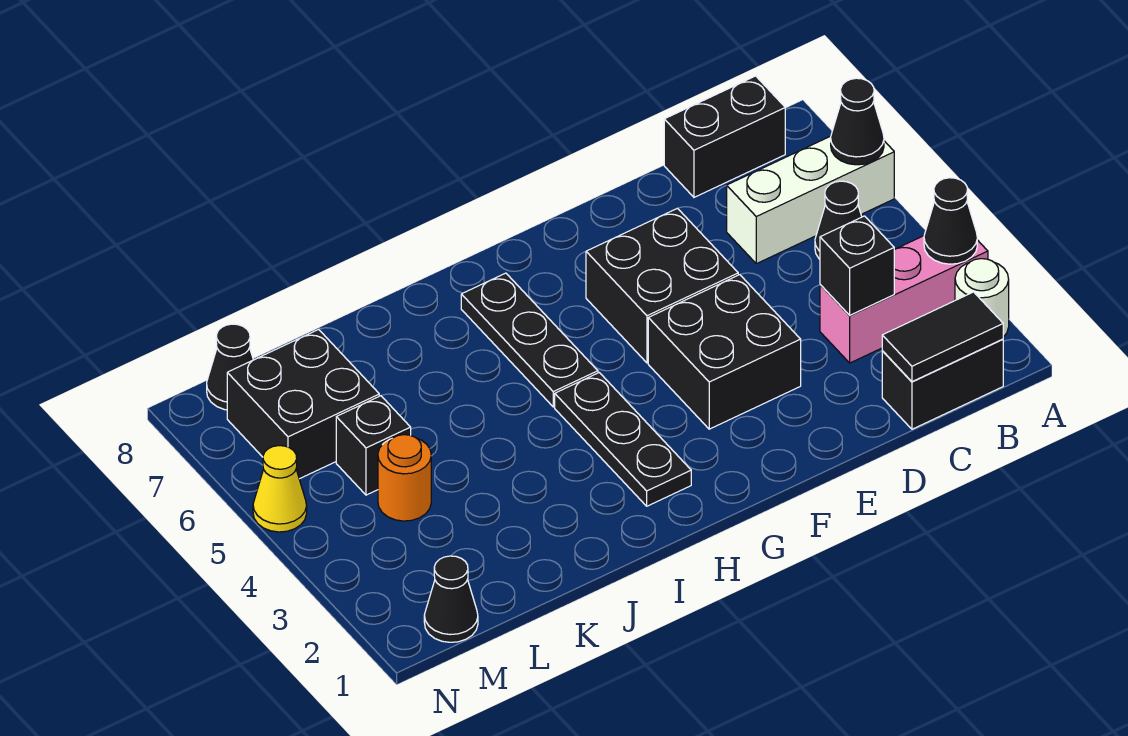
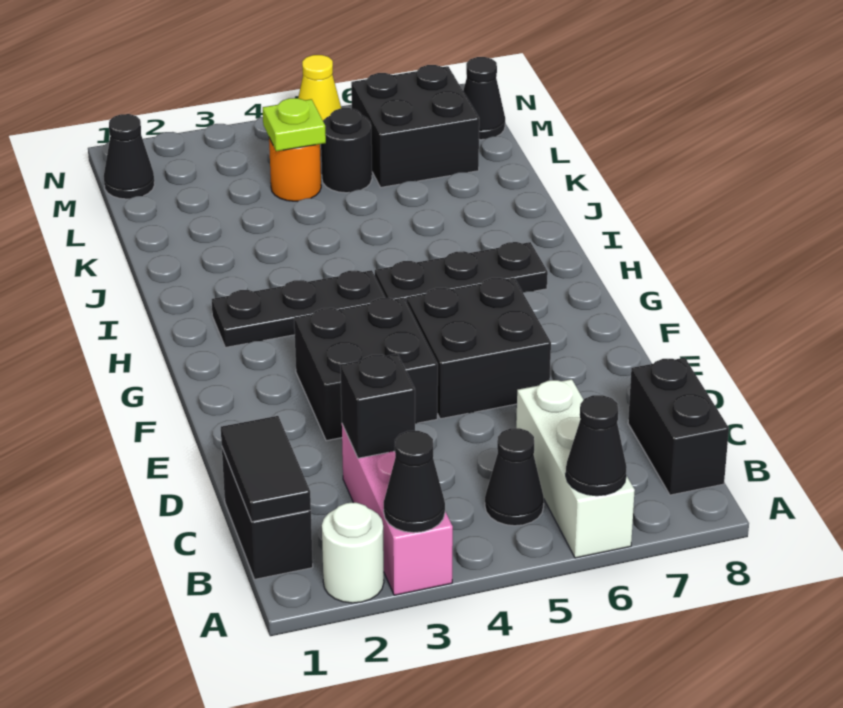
none -> lime 1x1 plate [263,98,326,151]
black 1x1 brick [336,396,411,495] -> black 1x1 round brick [321,108,372,193]

